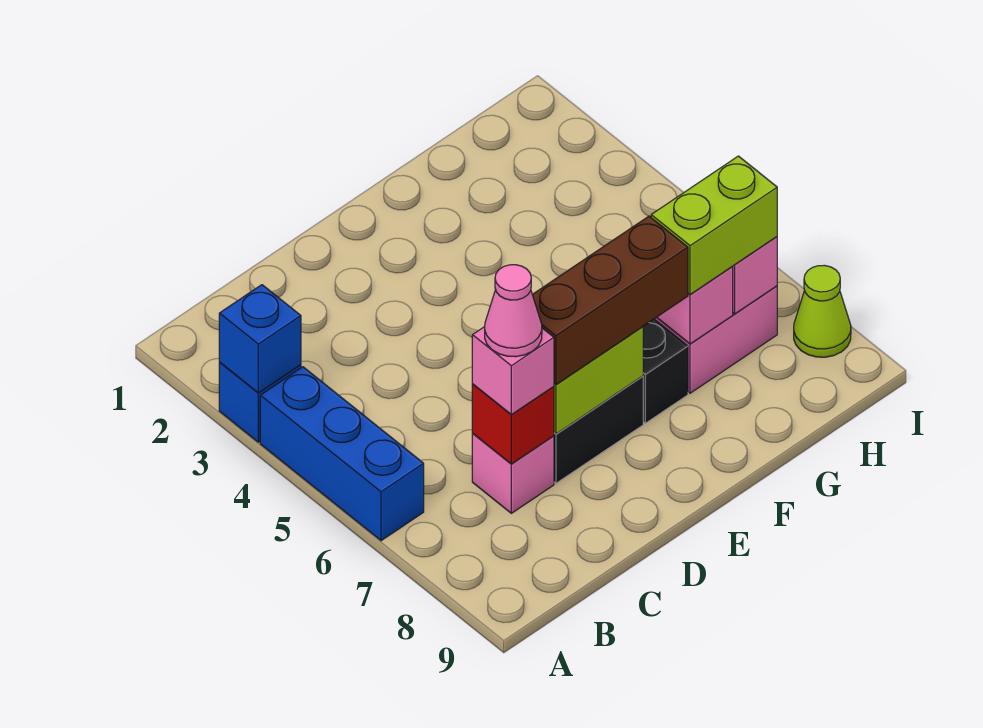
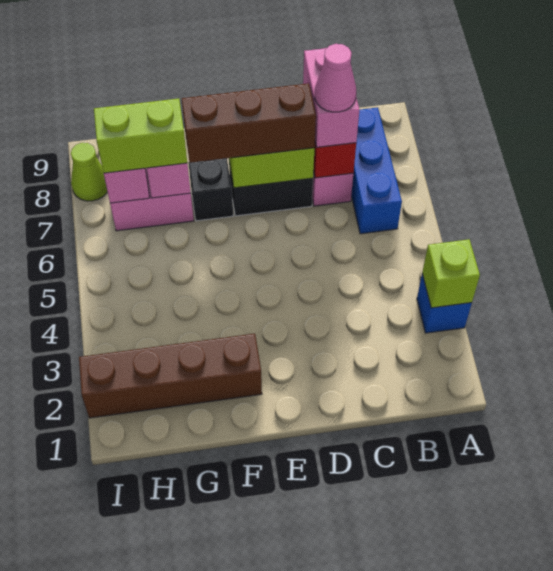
blue 1x1 brick [219,285,301,393] -> lime 1x1 brick [422,239,480,308]
blue 1x3 brick [260,367,424,541] -> blue 1x3 brick moved to [351,107,402,234]
pink 1x1 brick [472,327,554,415] -> pink 1x2 brick [303,48,359,147]
none -> brown 1x4 brick [79,334,262,418]

